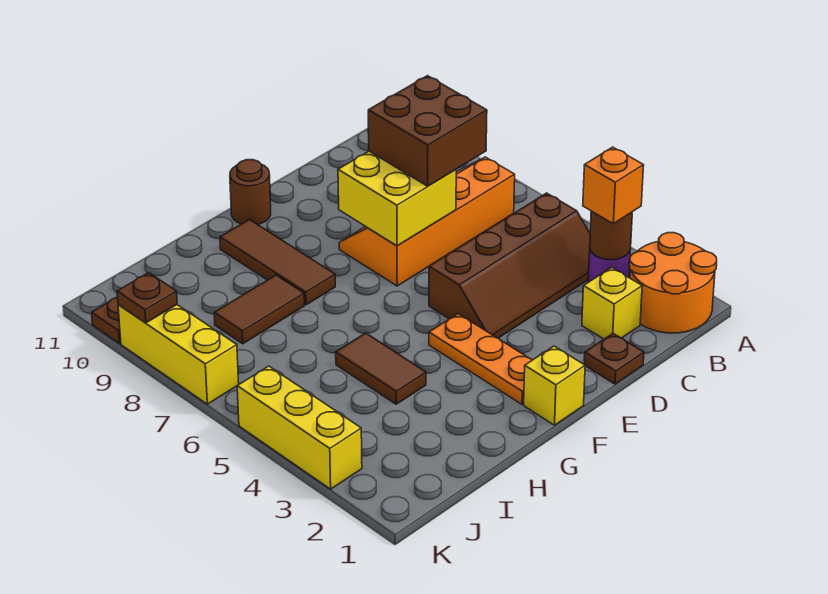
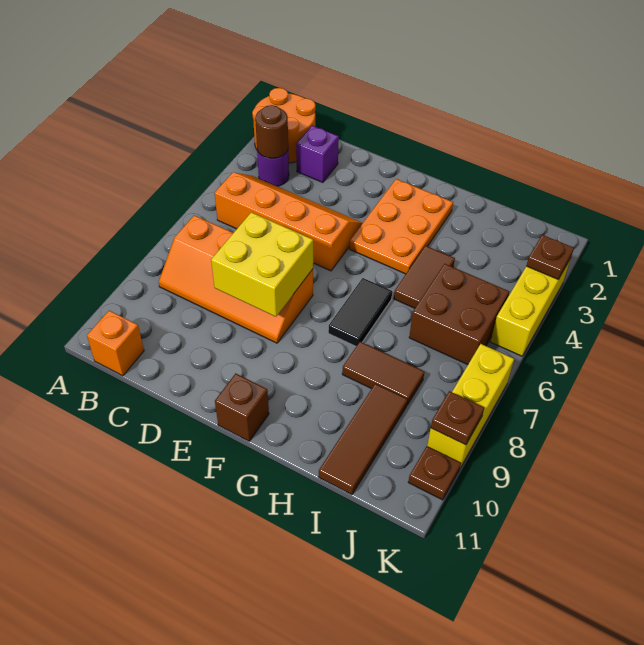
orange 1x1 brick [583,147,644,224] -> orange 1x1 brick moved to [87,311,144,376]
brown 2x4 slope [429,193,590,338] -> orange 2x4 slope [215,172,362,271]
yellow 1x1 brick [582,267,642,339] -> purple 1x1 brick [296,126,339,183]
brown 2x2 brick [368,76,487,186] -> brown 2x2 brick moved to [409,264,509,365]
brown 1x1 plate [584,333,644,384] -> brown 1x1 plate moved to [526,235,574,280]
yellow 1x1 brick [524,346,585,425] -> none
orange 1x3 plate [429,314,532,404] -> orange 2x3 plate [349,179,453,274]
brown 1x1 round brick [230,160,271,225] -> brown 1x1 brick [215,373,269,441]
none -> black 1x2 tile [328,278,392,346]
brown 1x3 tile [220,220,335,305] -> brown 1x3 tile moved to [319,384,407,495]

